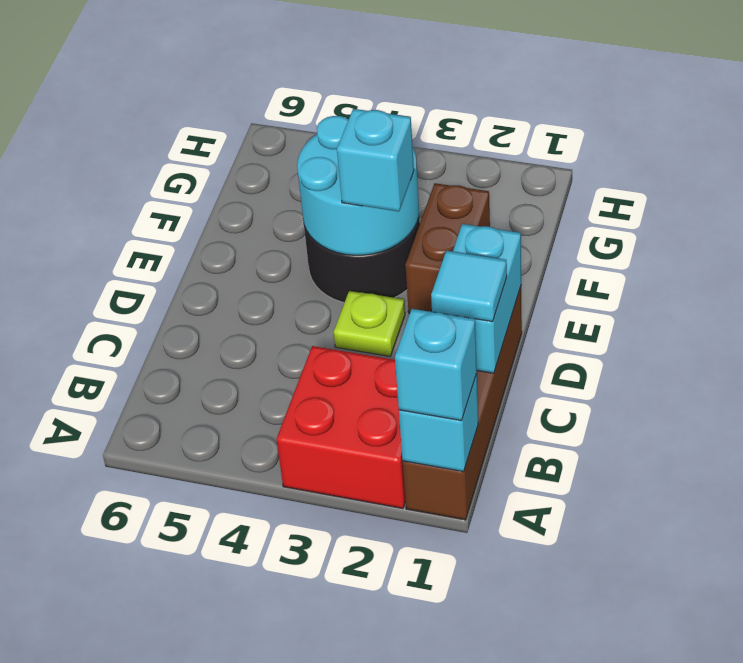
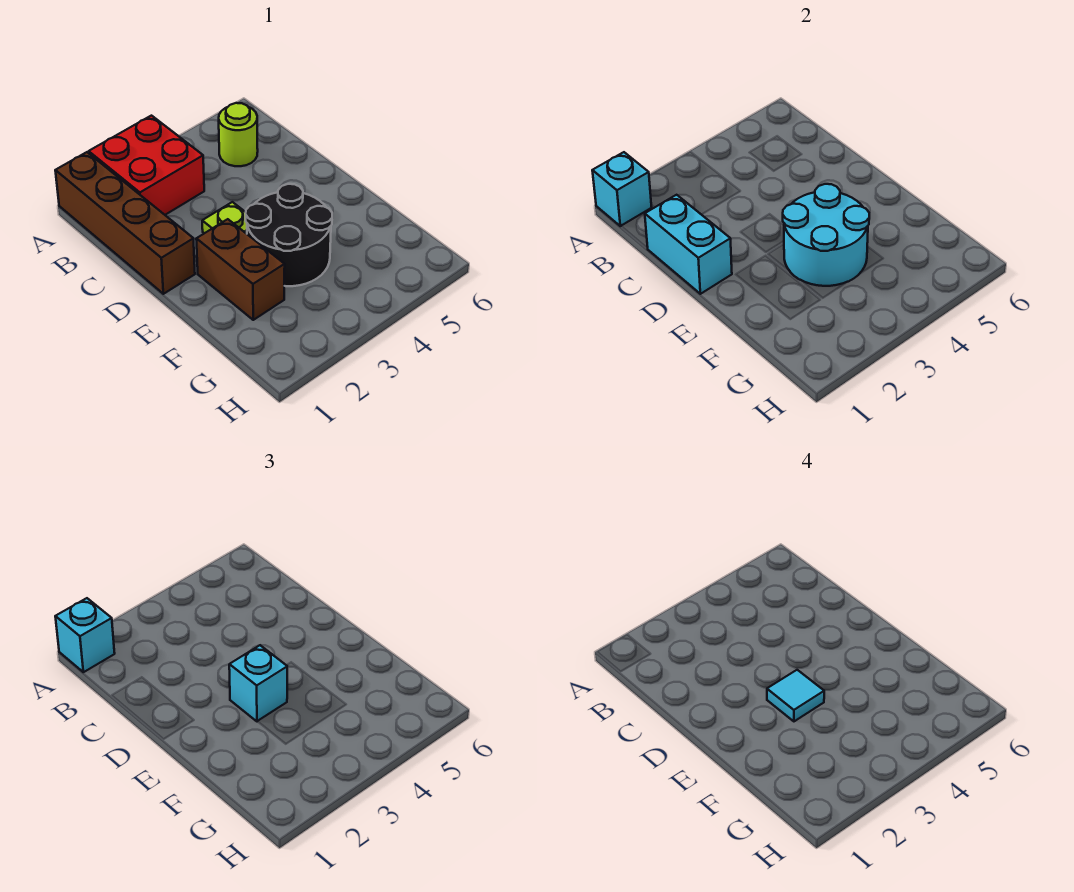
none -> lime 1x1 round brick [219,103,258,166]
cyan 1x1 tile [431,251,507,322] -> cyan 1x1 tile moved to [767,670,824,721]

